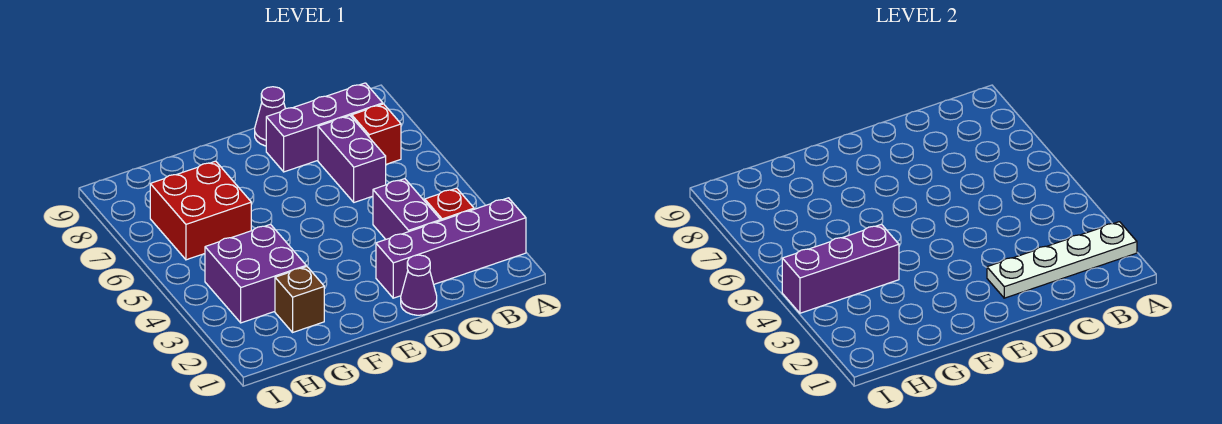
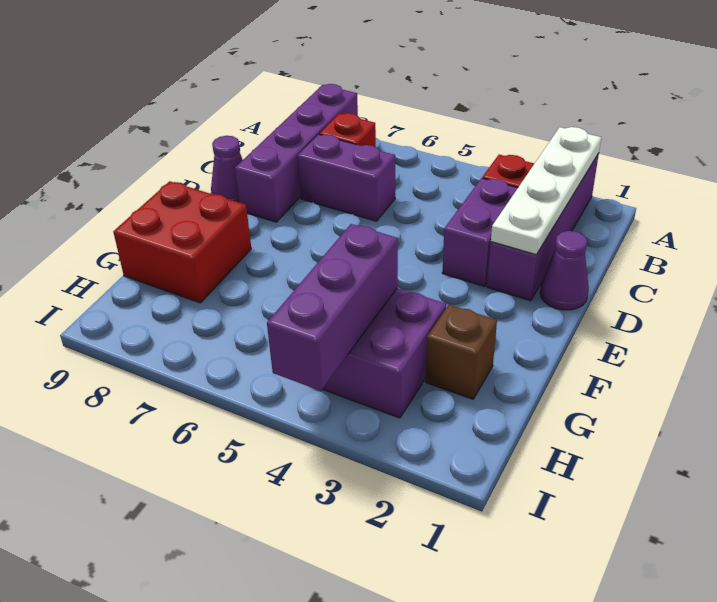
purple 1x3 brick [266,83,383,172] -> purple 1x4 brick [235,84,358,222]
purple 1x2 brick [373,179,441,239] -> purple 1x2 brick turned to [442,178,518,287]
red 2x2 brick [150,161,251,260] -> red 2x2 brick moved to [113,181,251,303]

